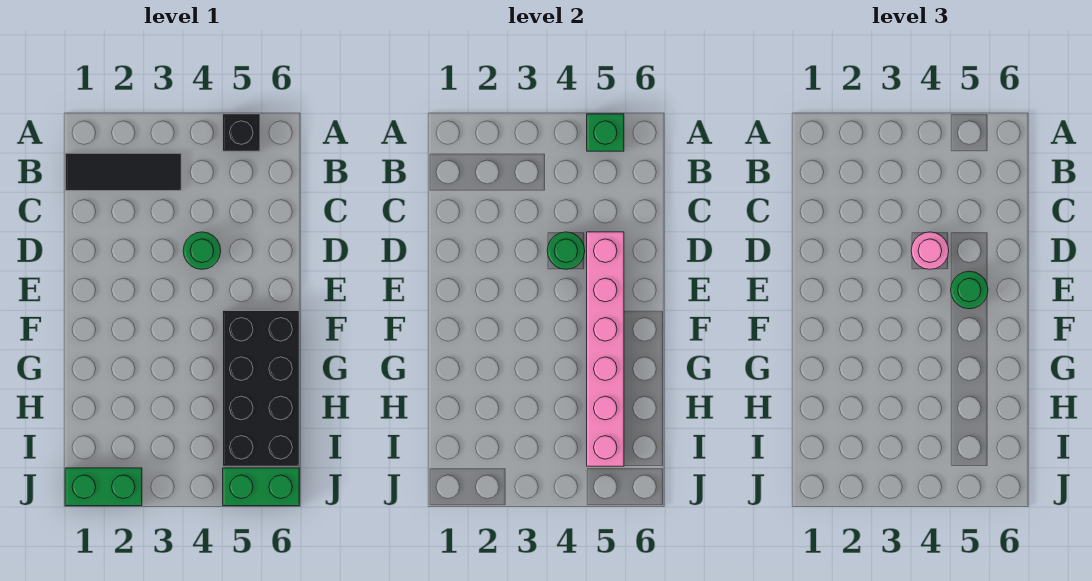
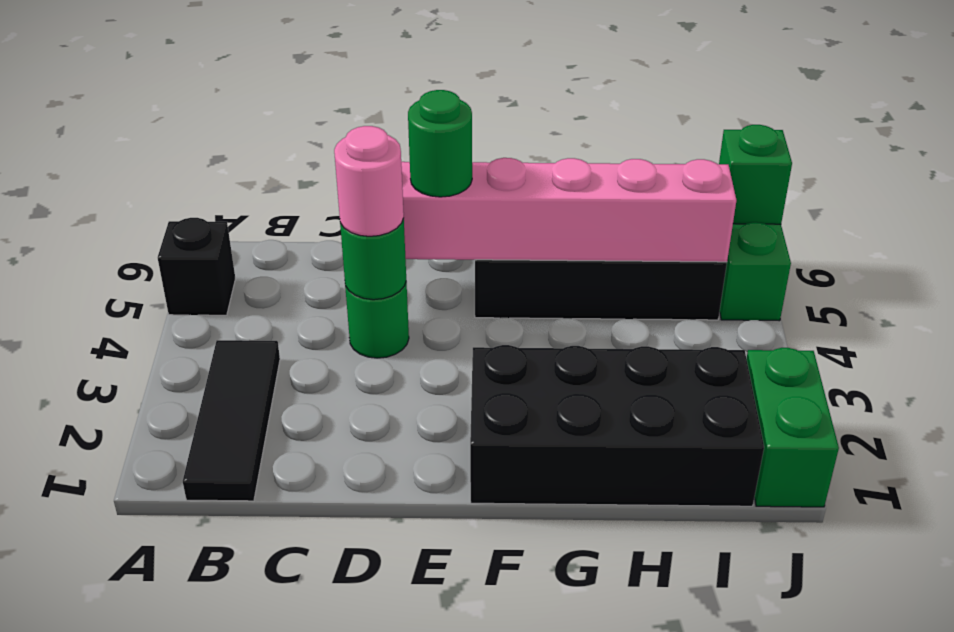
green 1x1 brick [587,114,624,151] -> green 1x1 brick moved to [719,125,792,224]
none -> black 2x4 brick [470,345,764,506]

